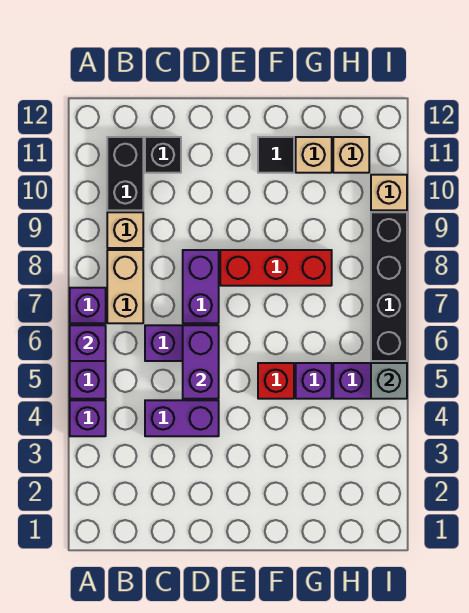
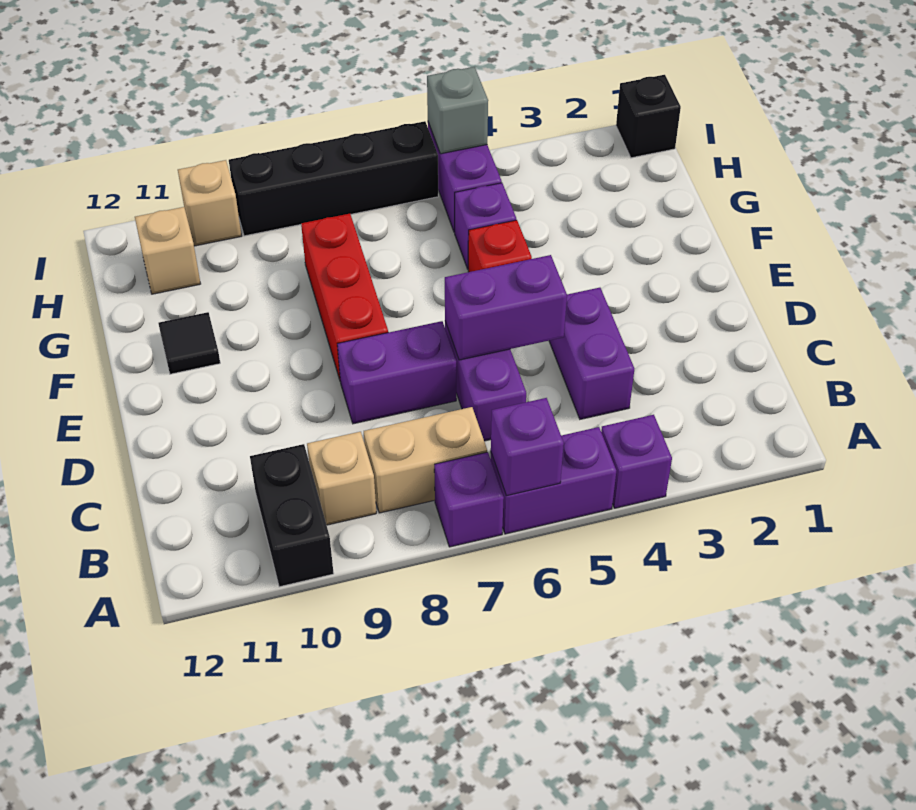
black 1x2 brick [107,137,143,210] -> black 1x2 brick turned to [250,444,334,587]
black 1x1 brick [145,137,181,173] -> black 1x1 brick moved to [616,75,681,158]
tan 1x1 brick [296,137,332,173] -> none

